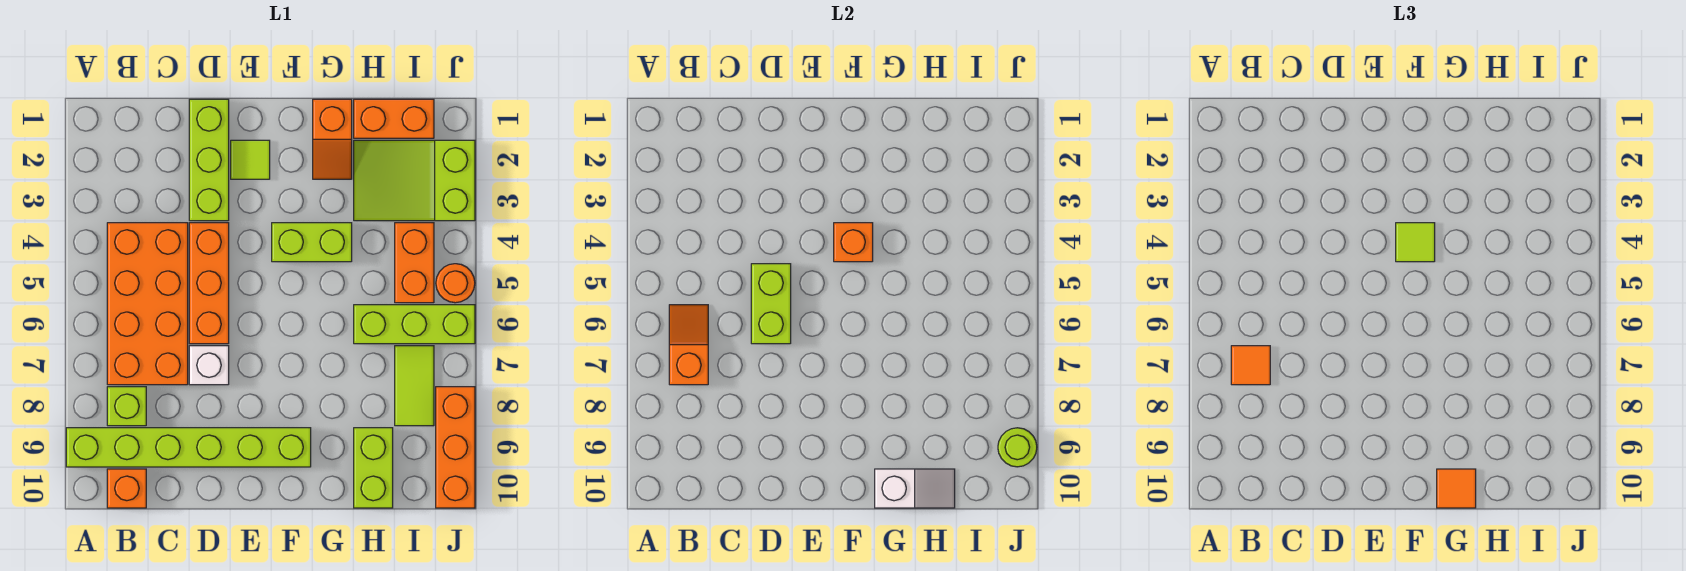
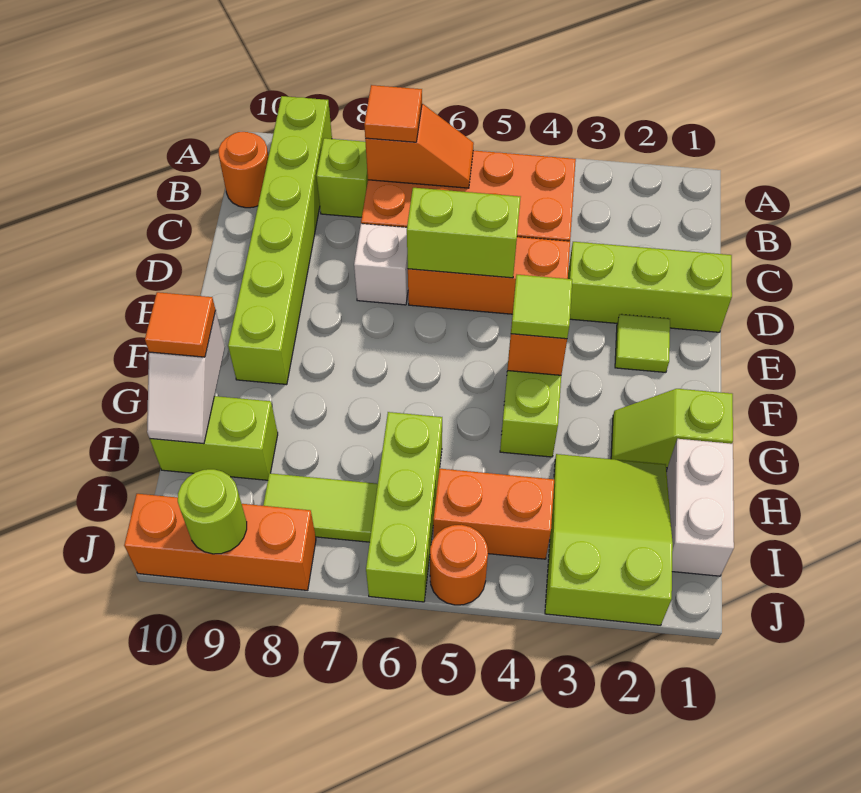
orange 1x1 brick [107,469,146,508] -> orange 1x1 round brick [219,132,268,208]
orange 1x2 slope [313,99,352,179] -> lime 1x2 slope [611,389,733,468]
orange 1x2 brick [354,99,434,138] -> white 1x2 brick [667,439,734,576]

